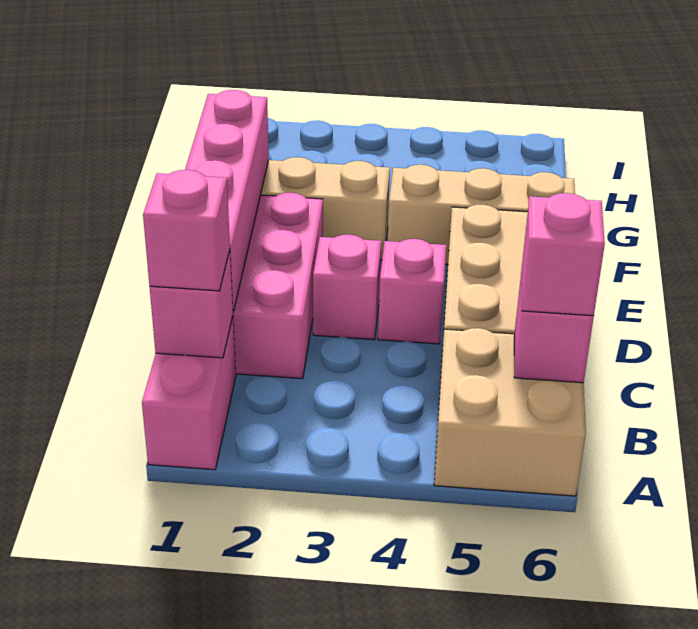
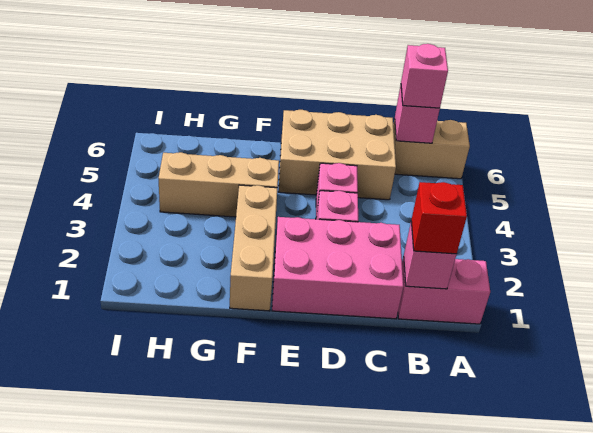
tan 2x2 brick [434,328,586,496] -> tan 1x2 brick [393,119,470,179]
pink 1x1 brick [143,170,230,291] -> red 1x1 brick [411,182,467,254]
pink 1x4 brick [185,90,269,312] -> none
tan 1x3 brick [388,165,575,264] -> tan 1x3 brick turned to [158,152,279,217]

